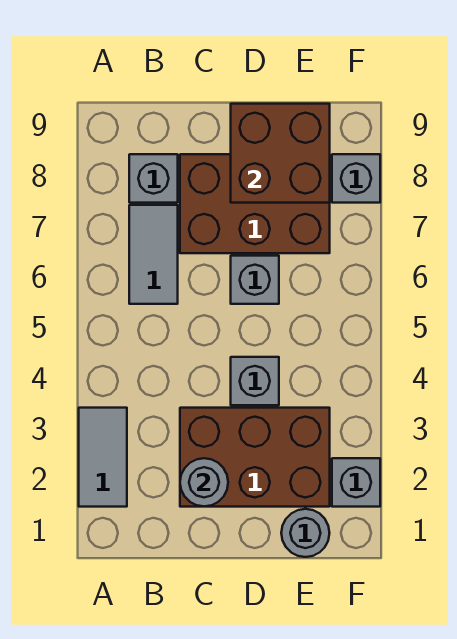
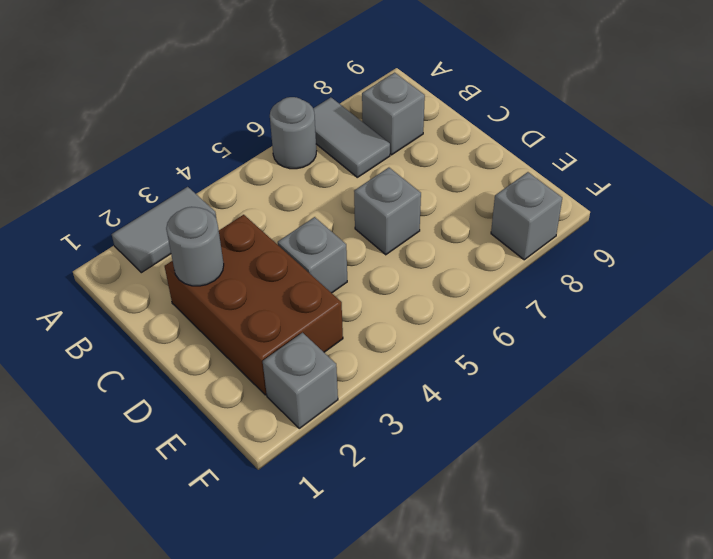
grey 1x2 tile [129,205,178,304] -> grey 1x2 tile turned to [313,97,390,177]
brown 2x3 brick [180,154,330,253] -> none
brown 2x2 brick [231,104,330,203] -> none
grey 1x1 round brick [281,509,329,557] -> grey 1x1 round brick moved to [270,97,316,169]

